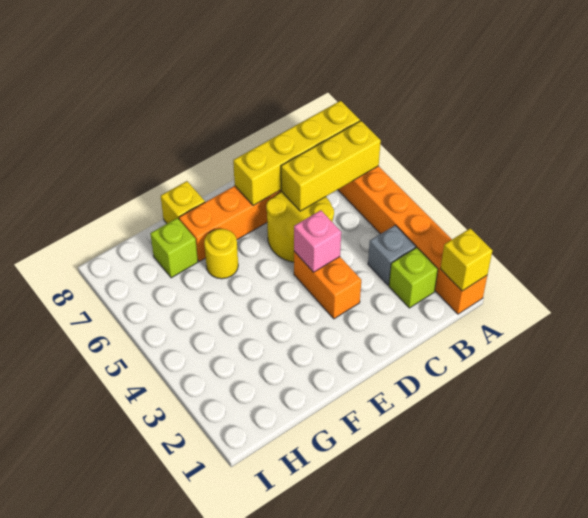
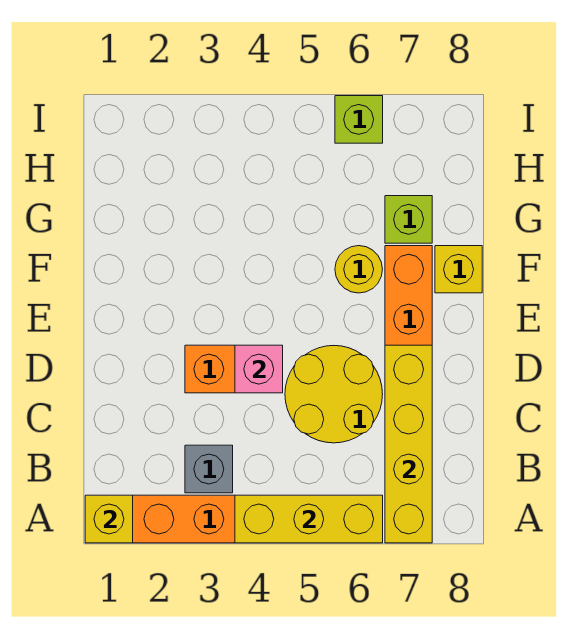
yellow 1x3 brick [281,121,381,211] -> yellow 1x3 brick turned to [235,495,383,543]
lime 1x1 brick [389,248,438,308] -> lime 1x1 brick moved to [335,96,383,143]

